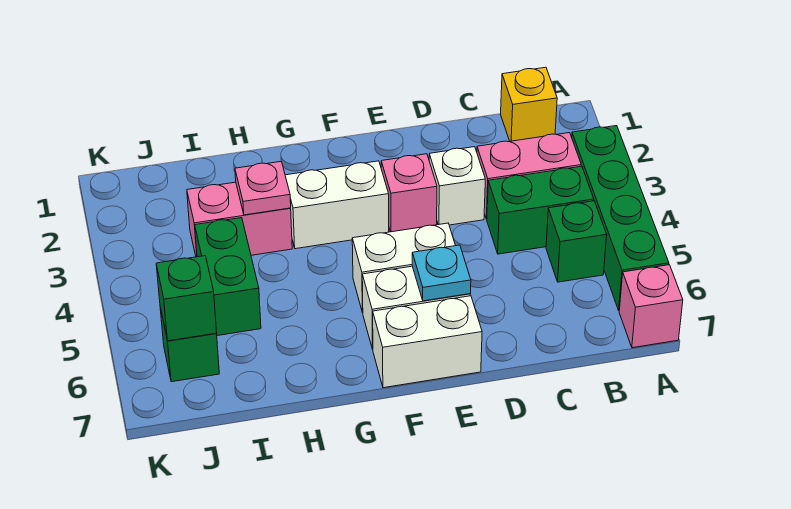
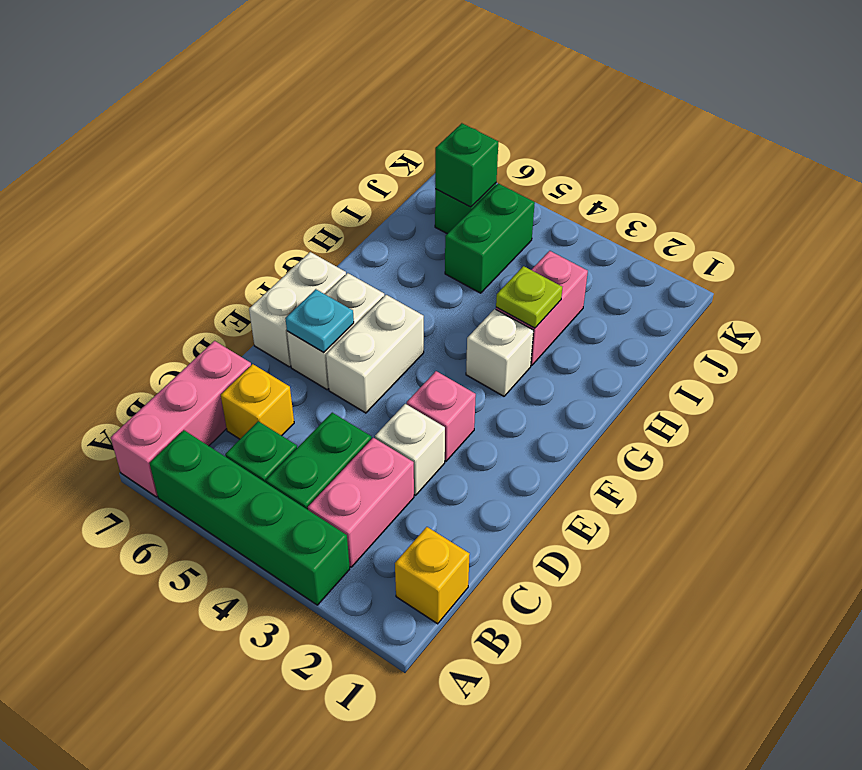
pink 1x1 brick [619,265,683,348] -> pink 1x3 brick [111,341,251,497]
none -> yellow 1x1 brick [221,364,294,439]
white 1x2 brick [285,161,389,249] -> white 1x1 brick [466,309,534,396]
pink 1x1 plate [235,161,291,215] -> lime 1x1 plate [496,266,562,328]
green 1x2 brick [195,218,261,336] -> green 1x2 brick turned to [445,183,535,293]

